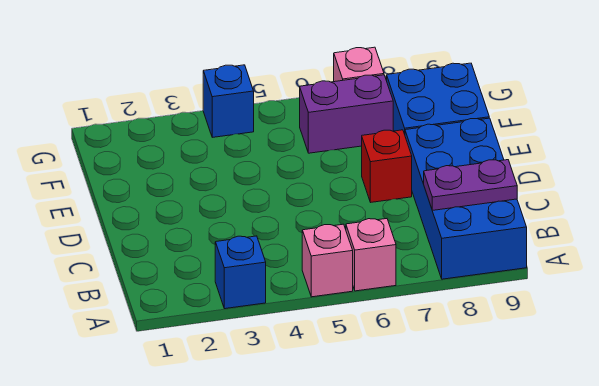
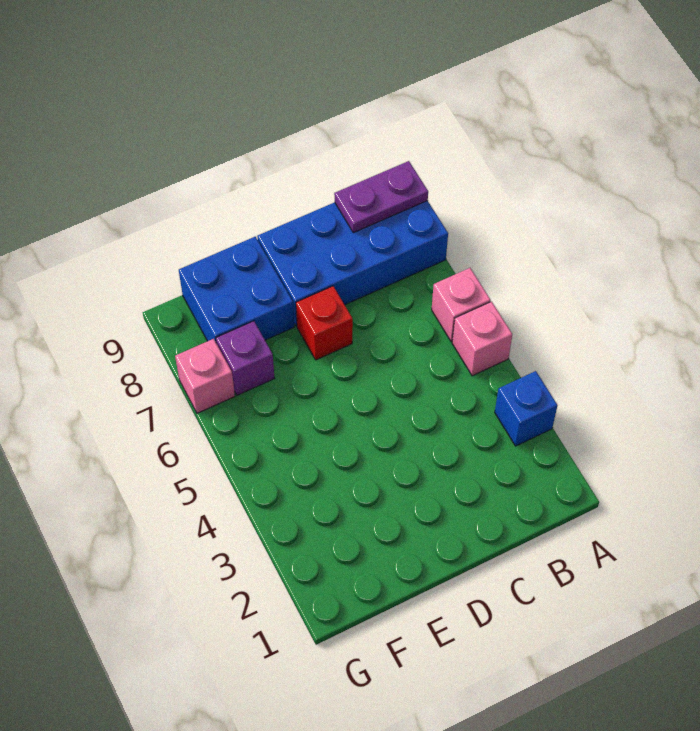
purple 1x2 plate [424,160,517,210] -> purple 1x2 plate turned to [334,161,428,233]
purple 1x2 brick [300,75,393,153] -> purple 1x1 brick [216,321,275,395]
blue 1x1 brick [203,65,254,137] -> none

